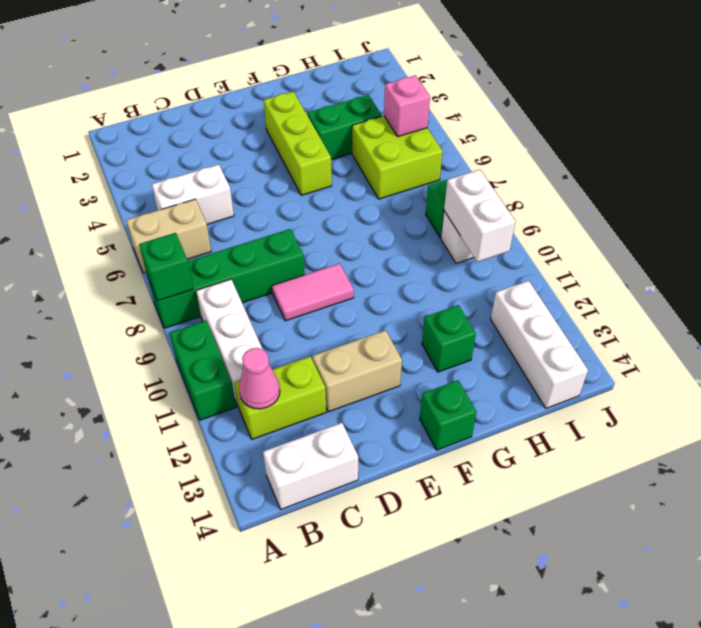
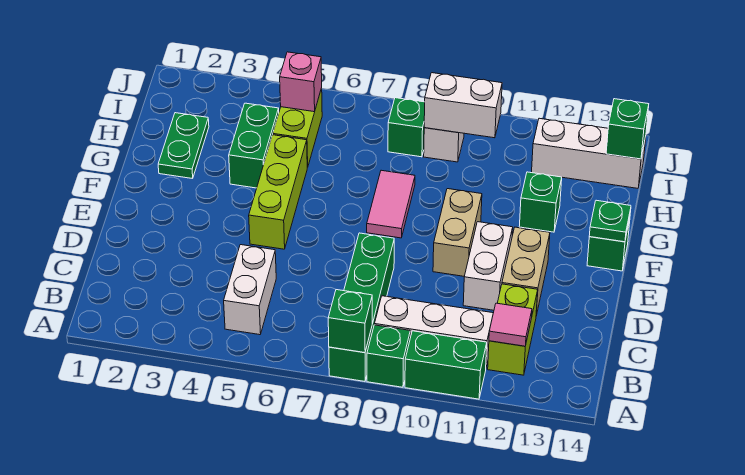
tan 1x2 brick [126,199,211,273] -> tan 1x2 brick moved to [433,189,482,276]
none -> green 1x1 brick [367,325,410,387]
pink 1x1 cone [239,348,280,409] -> pink 1x1 tile [489,303,532,346]
white 1x2 brick [263,423,358,509] -> white 1x2 brick moved to [463,222,513,310]
pink 1x2 tile [272,263,354,321] -> pink 1x2 tile moved to [367,170,415,238]
lime 1x3 brick [264,92,332,195] -> lime 1x3 brick turned to [249,135,307,249]
none -> green 1x1 plate [589,200,631,242]
none -> green 1x2 plate [158,113,209,179]
lime 2x2 brick [352,116,443,199] -> lime 1x2 brick [273,88,322,167]
none -> green 1x1 brick [606,99,649,159]

